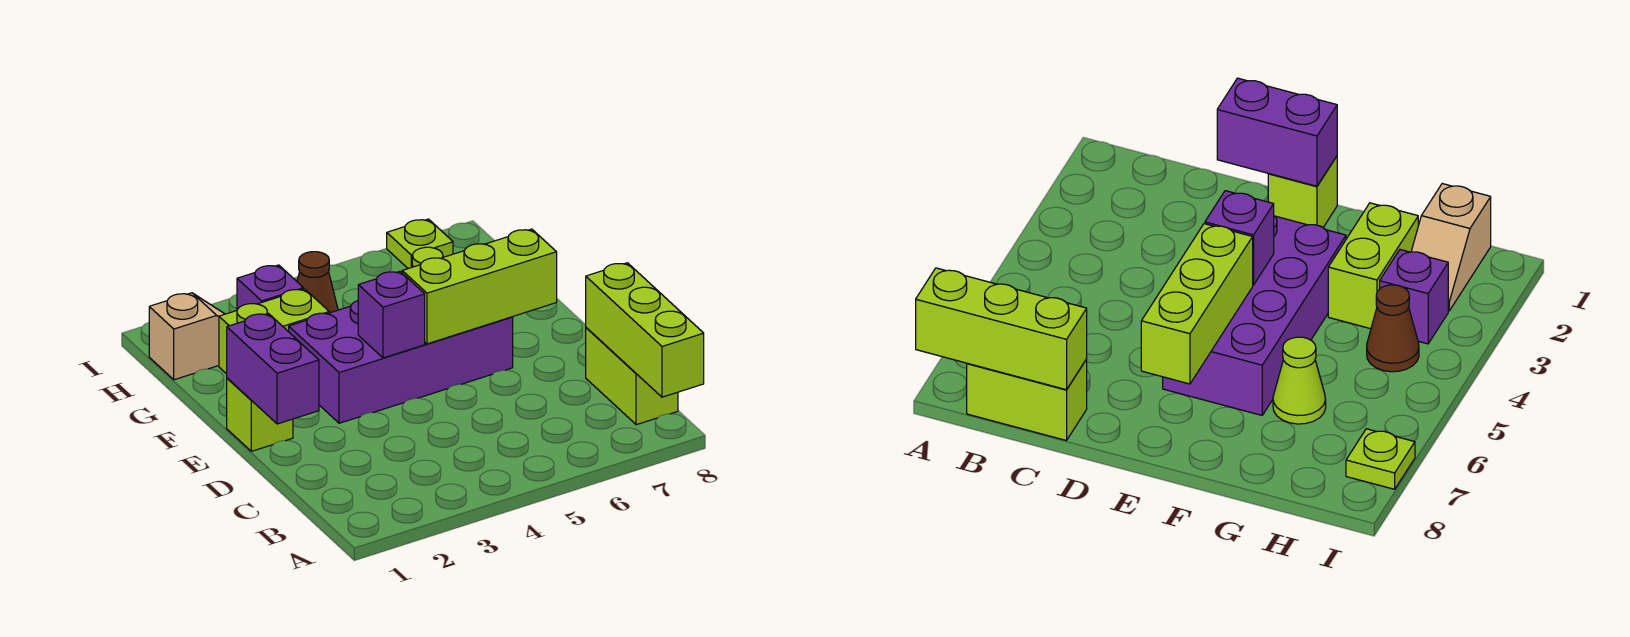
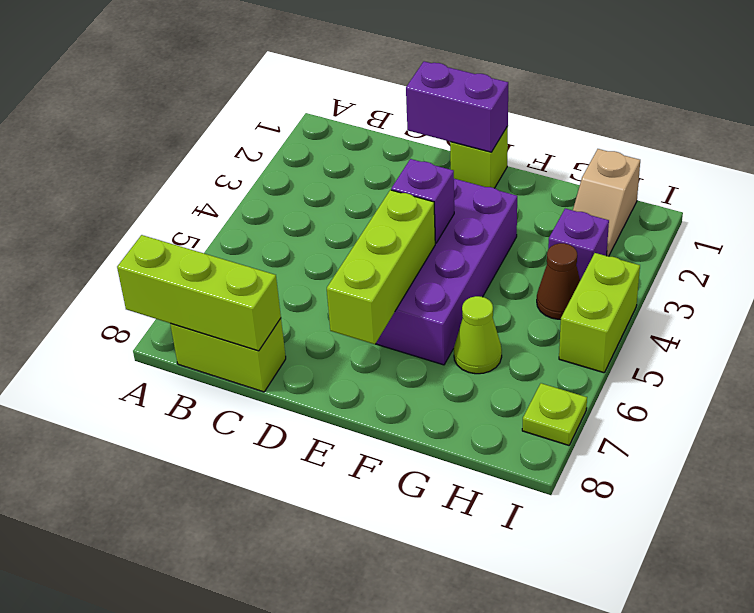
lime 1x2 brick [219,289,329,374] -> lime 1x2 brick moved to [559,253,640,373]

